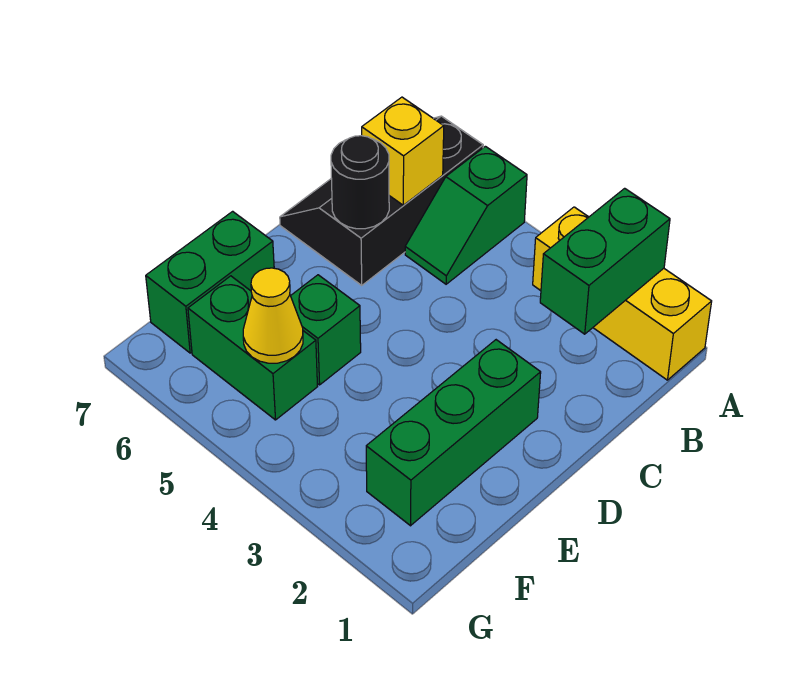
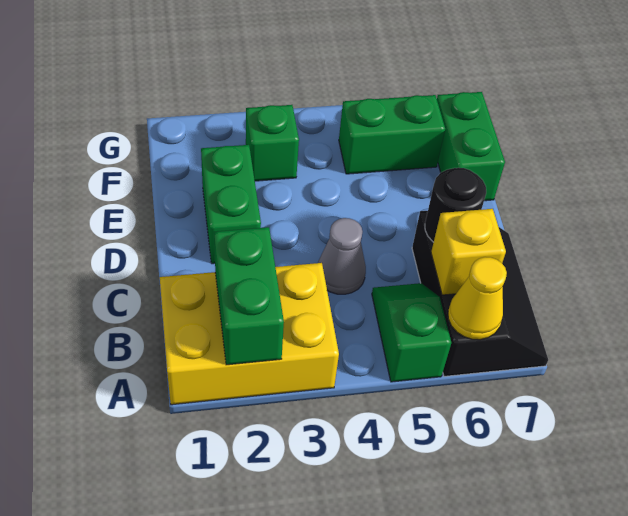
yellow 1x3 brick [533,207,712,380] -> yellow 2x3 brick [160,263,339,405]
none -> grey 1x1 cone [318,218,366,294]
green 1x3 brick [366,340,541,526] -> green 1x2 brick [201,145,261,264]
green 1x1 brick [291,275,361,385] -> green 1x1 brick moved to [246,105,299,181]
yellow 1x1 cone [243,268,303,363] -> yellow 1x1 cone moved to [448,257,507,340]

